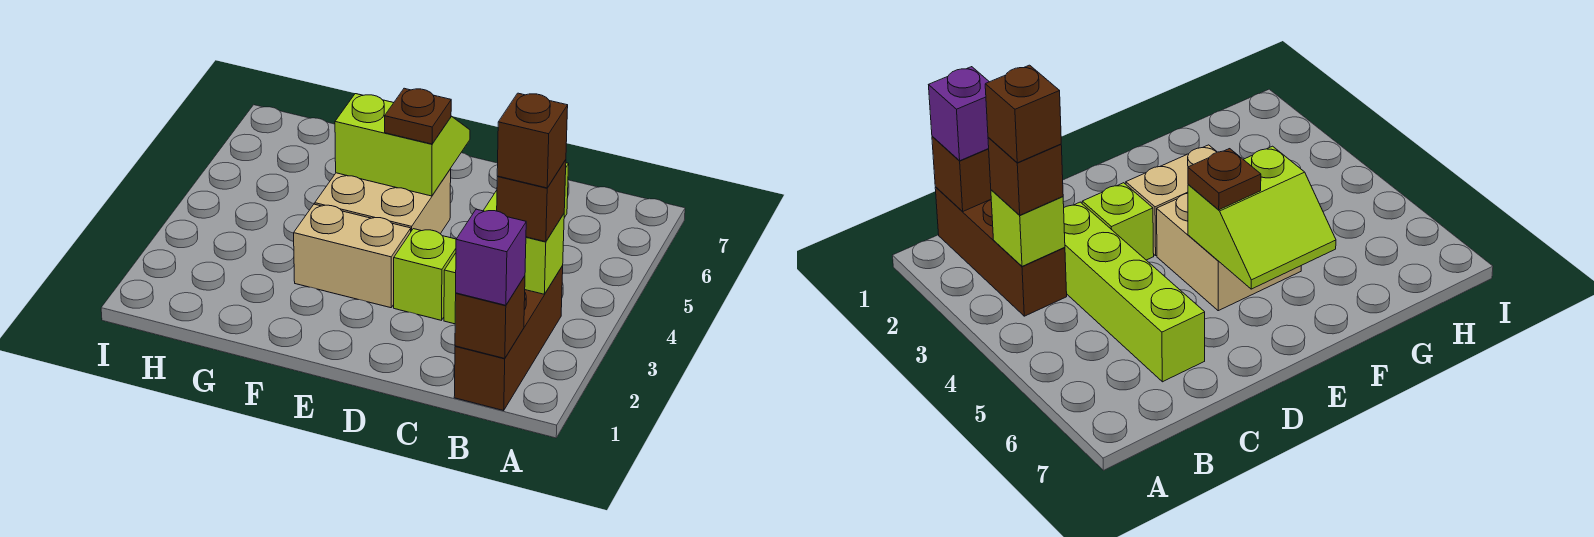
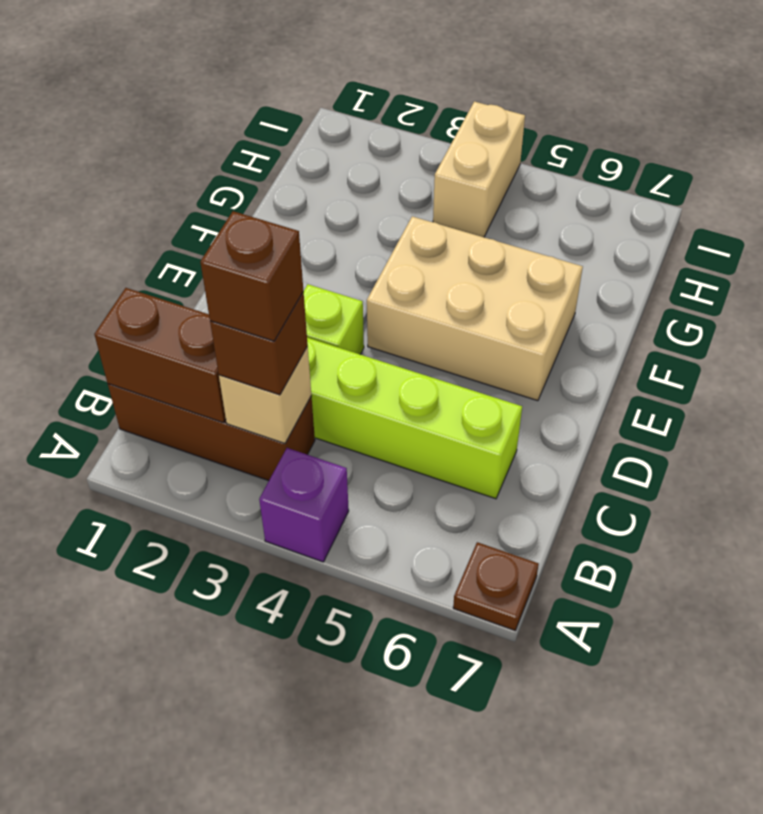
brown 1x1 brick [455,276,525,359] -> brown 1x2 brick [94,288,226,423]
purple 1x1 brick [456,209,526,305] -> purple 1x1 brick moved to [259,448,349,562]
lime 1x1 brick [525,214,564,294] -> tan 1x1 brick [219,347,311,443]
tan 1x2 brick [294,204,411,308] -> tan 1x2 brick moved to [433,101,525,237]
tan 2x2 brick [315,169,451,234] -> tan 2x3 brick [367,216,583,401]
lime 2x2 slope [335,94,470,196] -> none
brown 1x1 plate [385,88,451,144] -> brown 1x1 plate moved to [453,542,539,630]

